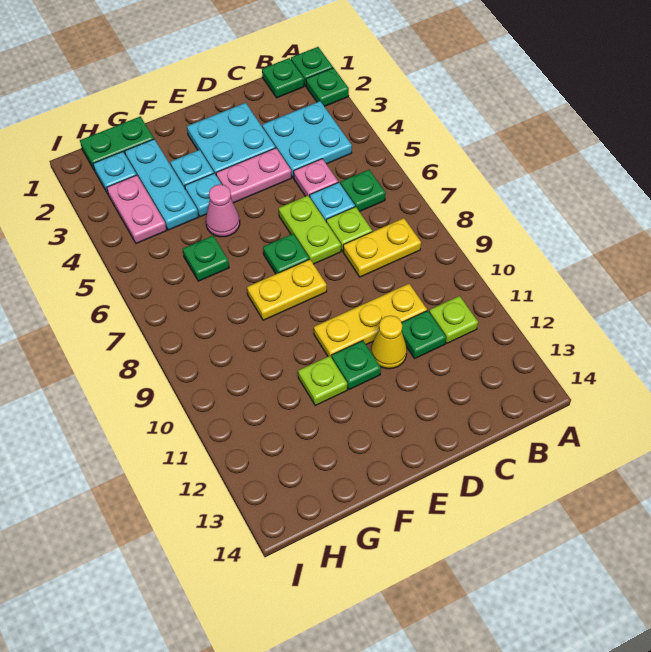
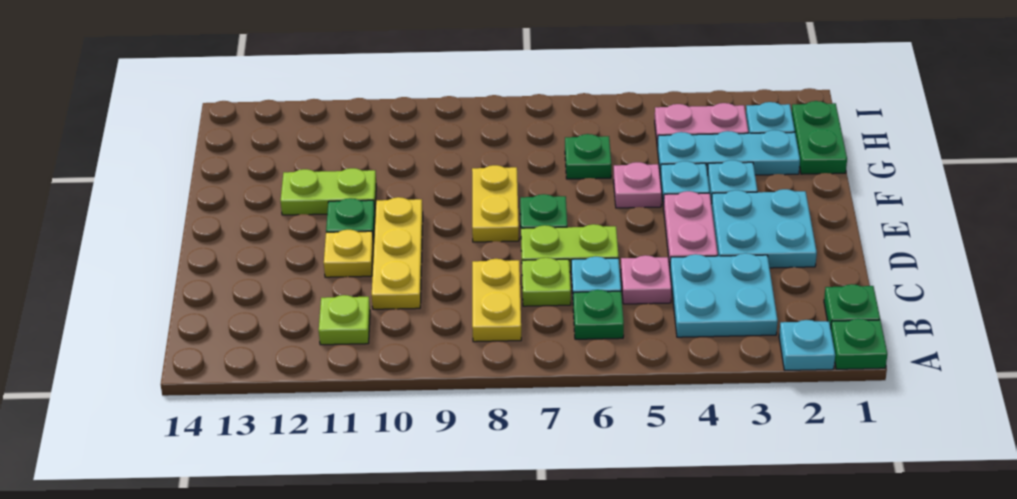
green 1x1 plate [306,68,349,107] -> cyan 1x1 plate [779,320,835,370]
green 1x1 plate [402,311,446,358] -> none
yellow 1x1 cone [371,316,407,369] -> yellow 1x1 plate [324,230,373,277]
pink 1x1 cone [206,184,240,237] -> pink 1x1 plate [614,162,662,208]
lime 1x1 plate [298,356,347,405] -> lime 1x2 plate [281,168,376,215]

